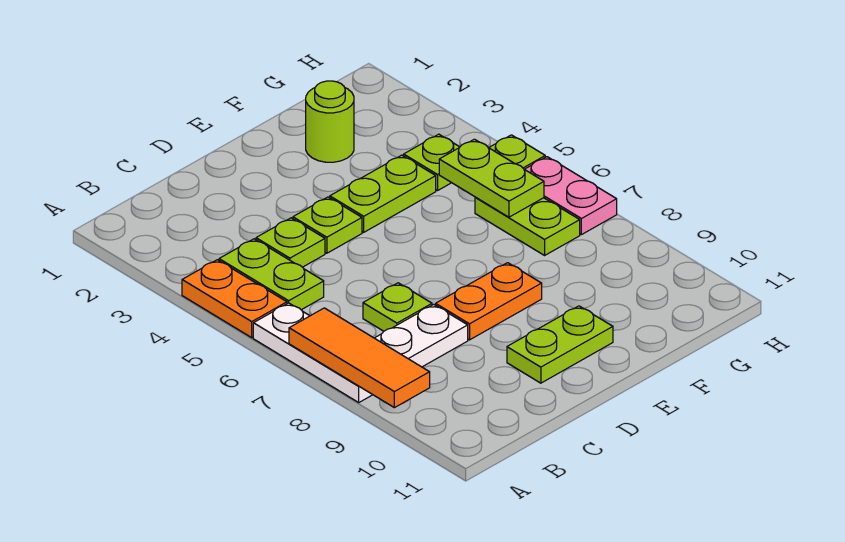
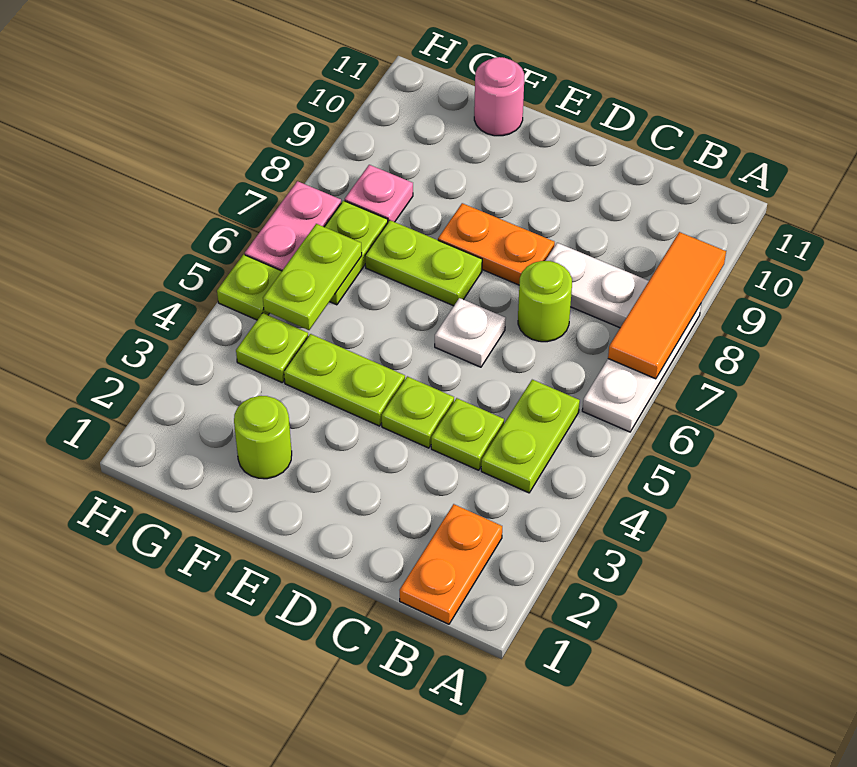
orange 1x2 plate [182,260,287,338] -> orange 1x2 plate moved to [400,504,502,624]
lime 1x1 plate [363,283,432,331] -> lime 1x1 round brick [518,261,572,342]
none -> white 1x1 plate [435,298,506,367]
lime 1x2 plate [507,306,613,383] -> lime 1x2 plate moved to [365,220,482,306]
none -> pink 1x1 round brick [474,57,524,136]
none -> pink 1x1 plate [345,165,413,222]

